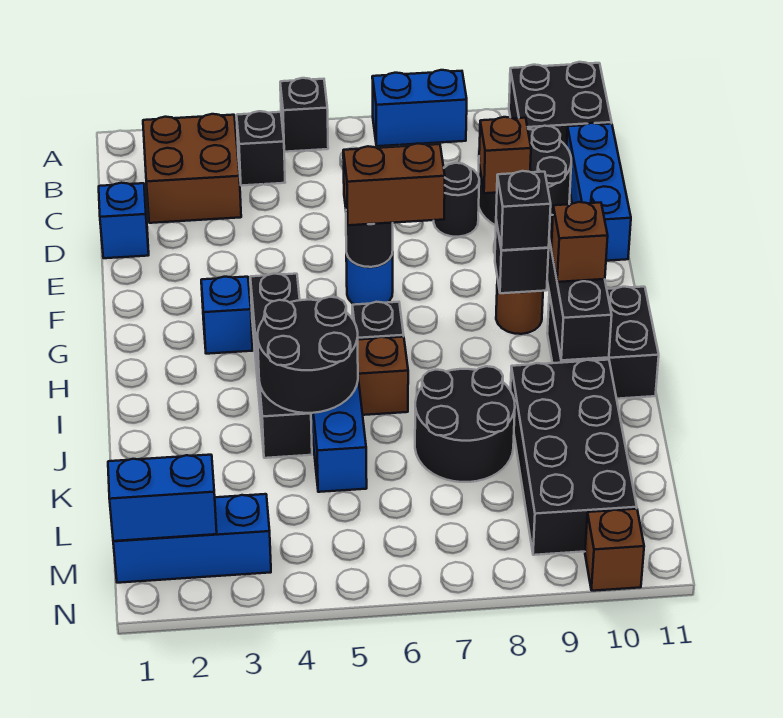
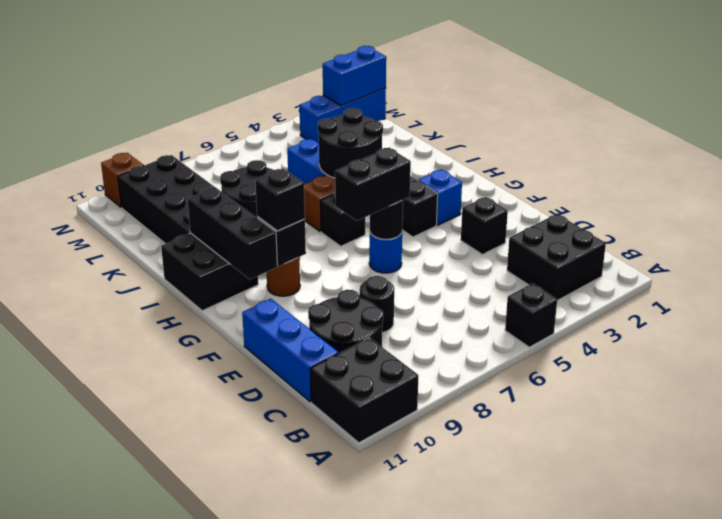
blue 1x2 brick [372,70,467,146] -> none
brown 2x2 brick [143,114,241,223] -> black 2x2 brick [507,214,606,301]
black 1x1 brick [237,111,285,186] -> black 1x1 brick moved to [461,197,508,255]
blue 1x1 brick [99,183,149,258] -> none
brown 1x1 brick [479,117,531,193] -> none
brown 1x2 brick [343,143,445,225] -> black 1x2 brick [335,148,411,221]
brown 1x1 brick [551,202,608,282] -> none

